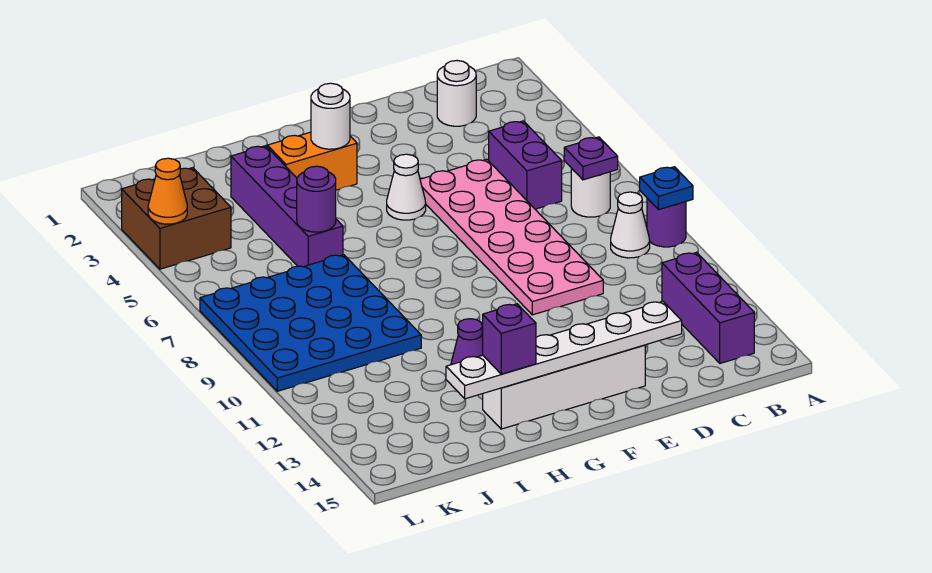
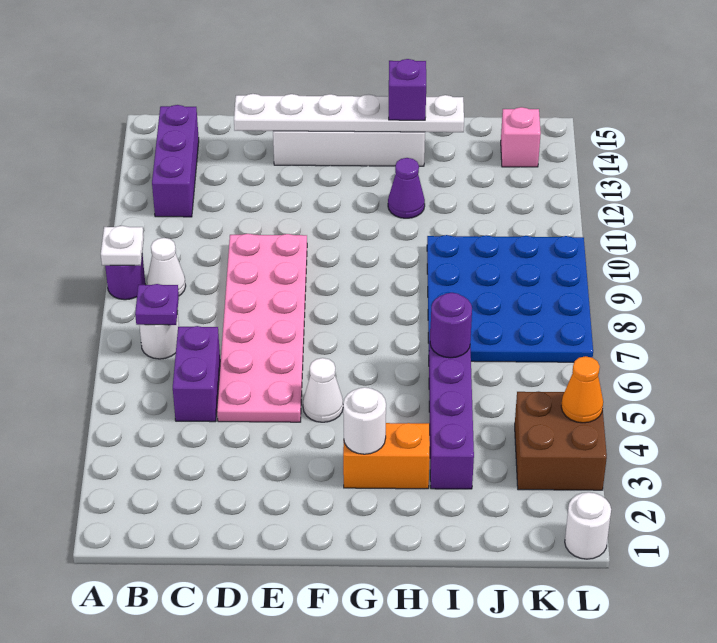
blue 1x1 plate [640,167,693,210] -> white 1x1 plate [101,226,144,266]
white 1x1 round brick [437,61,476,126] -> white 1x1 round brick moved to [565,492,611,559]
none -> pink 1x1 brick [501,107,541,167]

